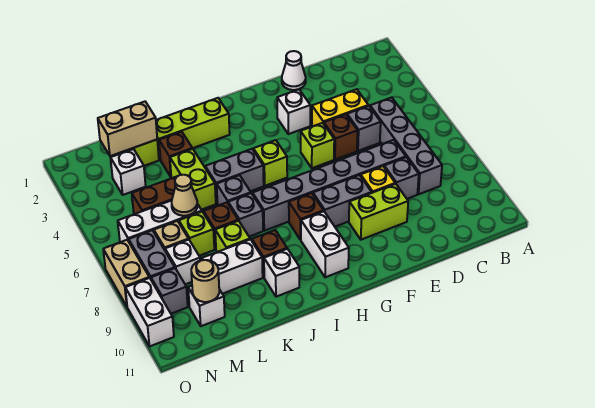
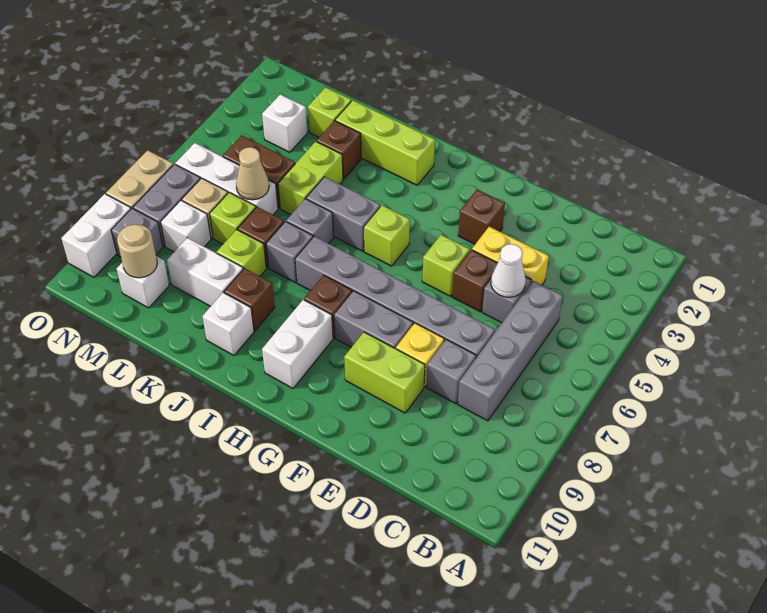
white 1x1 cone [282,51,306,90] -> white 1x1 cone moved to [491,244,526,297]
white 1x1 brick [277,89,310,134] -> brown 1x1 brick [458,190,505,244]
tan 1x2 brick [98,102,157,156] -> none

